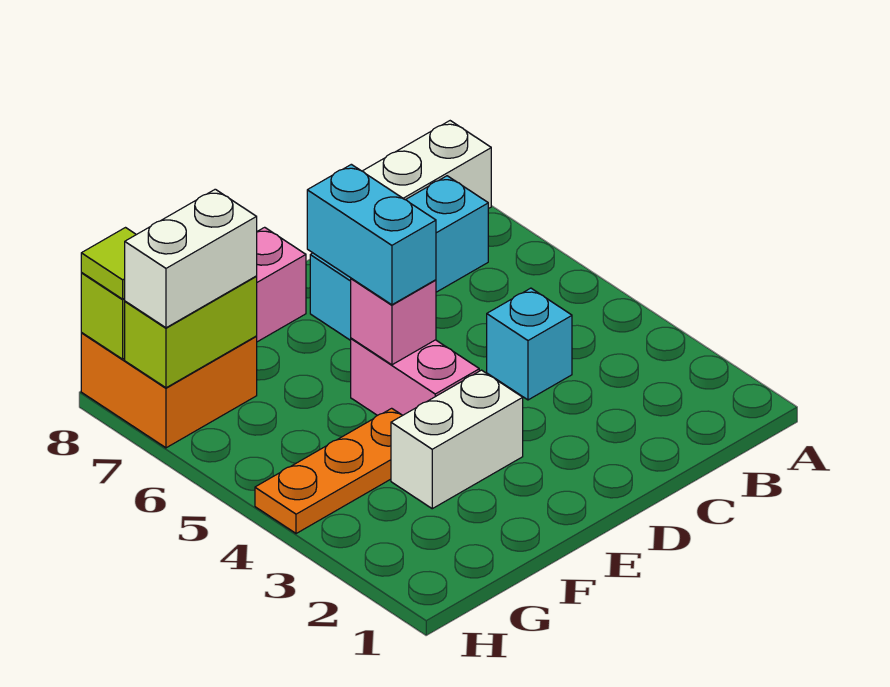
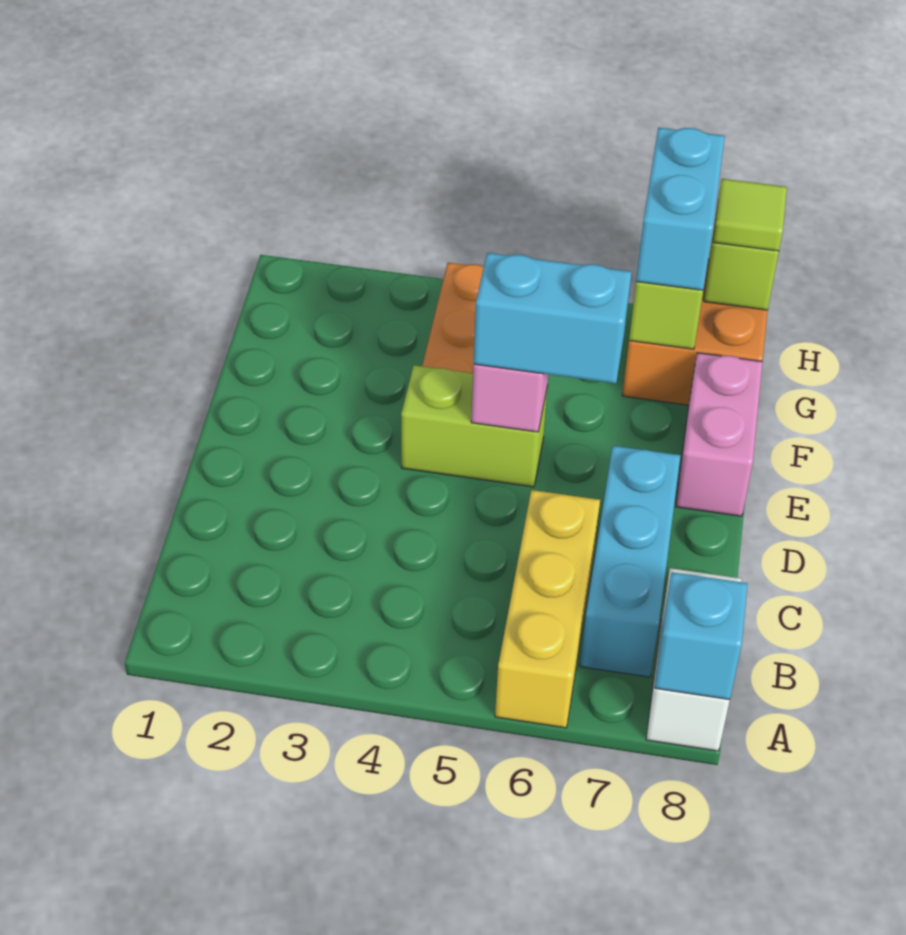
none -> yellow 1x3 brick [495,490,600,728]
cyan 1x1 brick [487,288,572,400] -> cyan 1x1 brick moved to [655,572,748,700]
white 1x2 brick [391,370,523,509] -> none
pink 1x2 brick [351,338,479,416] -> lime 1x2 brick [401,365,548,487]
white 1x2 brick [125,189,257,328] -> cyan 1x2 brick [636,128,725,290]

